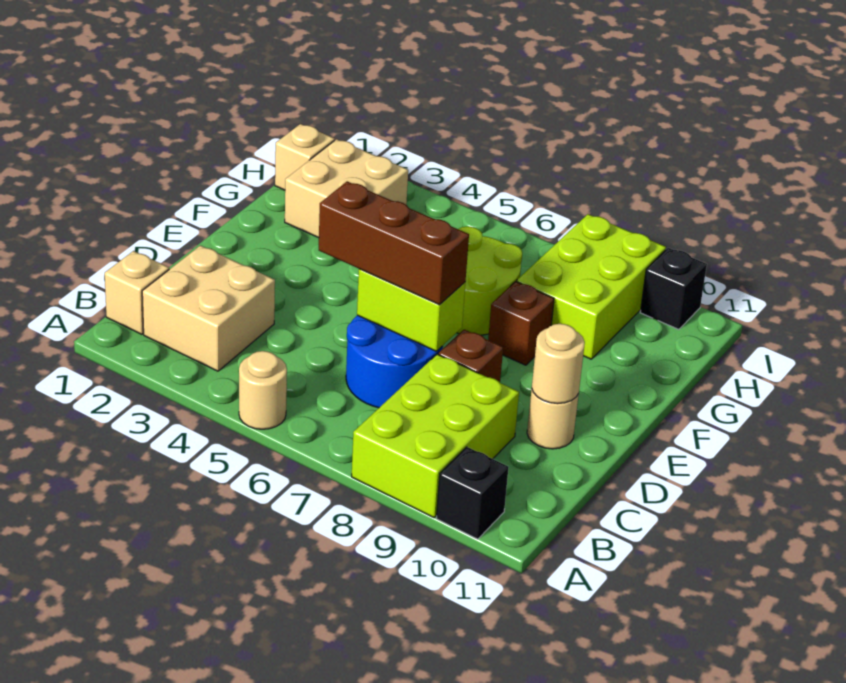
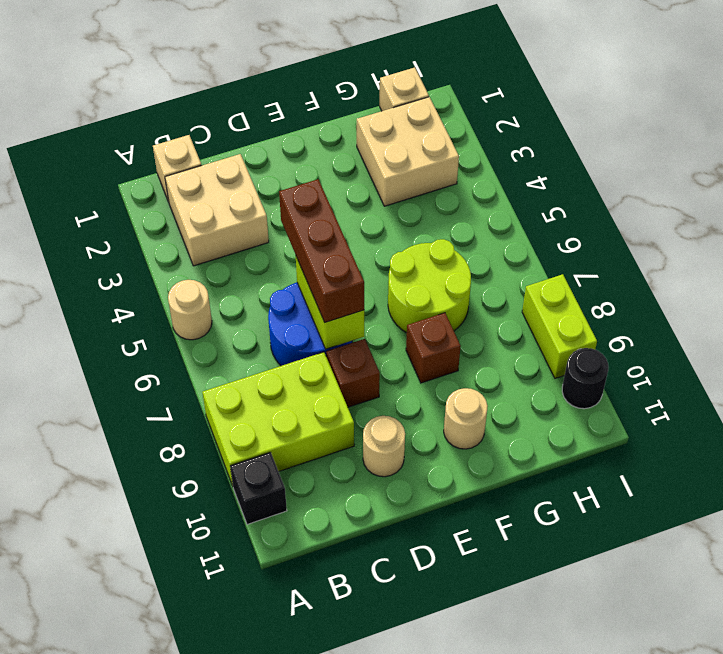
tan 1x1 round brick [532,324,585,404] -> tan 1x1 round brick moved to [444,388,488,449]
lime 2x3 brick [517,214,666,359] -> lime 1x2 brick [522,274,597,378]
black 1x1 brick [640,248,707,329] -> black 1x1 round brick [562,348,608,409]

